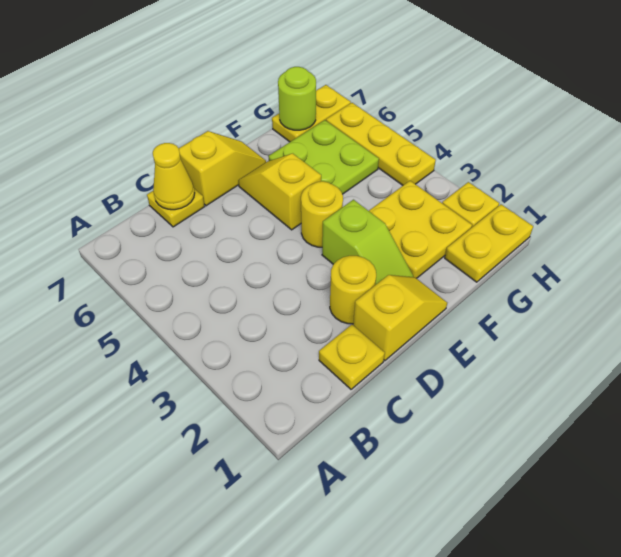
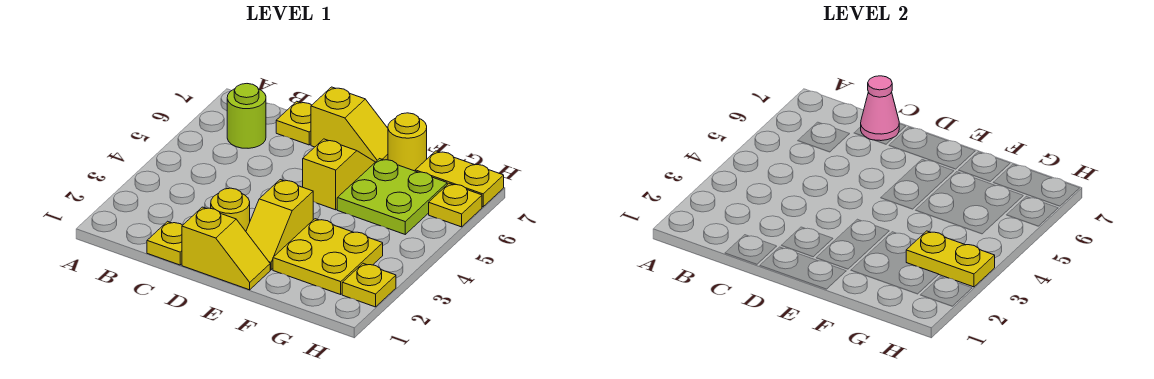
yellow 1x1 cone [153,143,195,210] -> pink 1x1 cone [861,76,899,141]
lime 1x2 slope [322,200,413,285] -> yellow 1x2 slope [246,179,313,270]
yellow 1x1 round brick [301,181,343,247] -> yellow 1x1 round brick moved to [388,113,427,171]
yellow 1x2 plate [445,204,533,282] -> yellow 1x2 plate moved to [906,231,995,287]
lime 1x1 round brick [278,67,316,130] -> lime 1x1 round brick moved to [227,84,266,148]
yellow 1x3 plate [326,103,436,185] -> yellow 1x1 plate [429,183,482,227]

